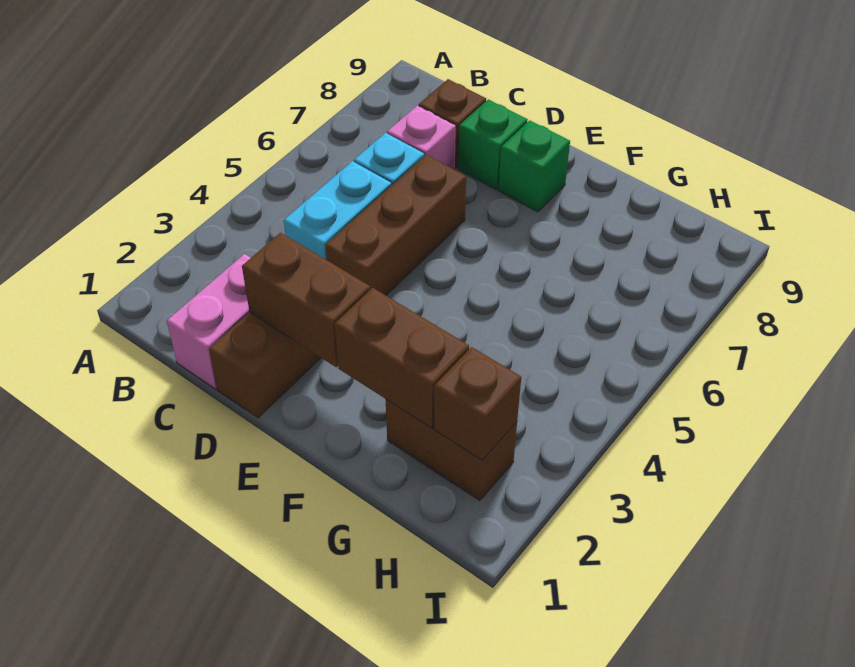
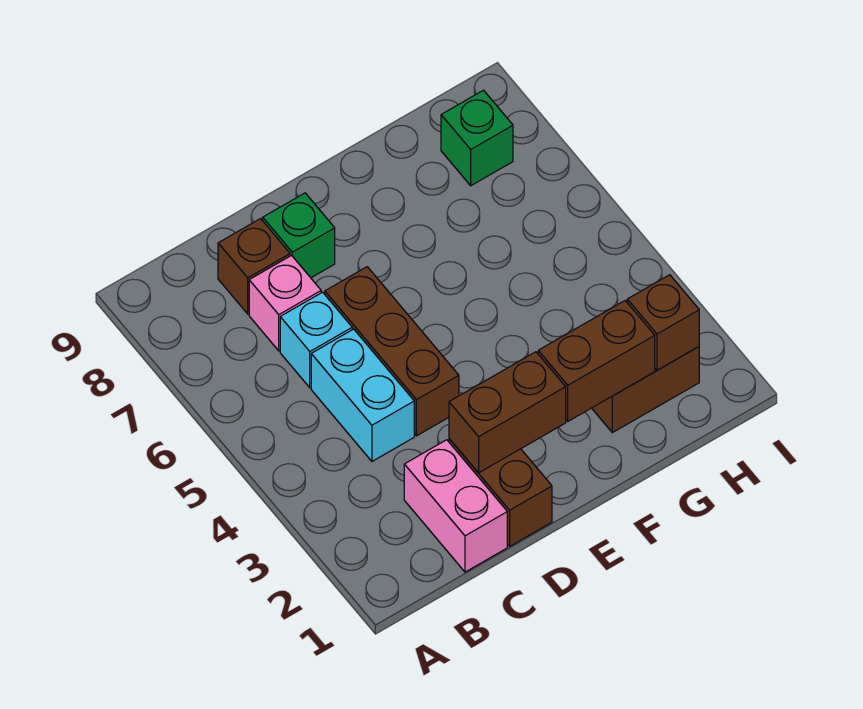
green 1x1 brick [499,120,570,212] -> green 1x1 brick moved to [441,90,513,186]

